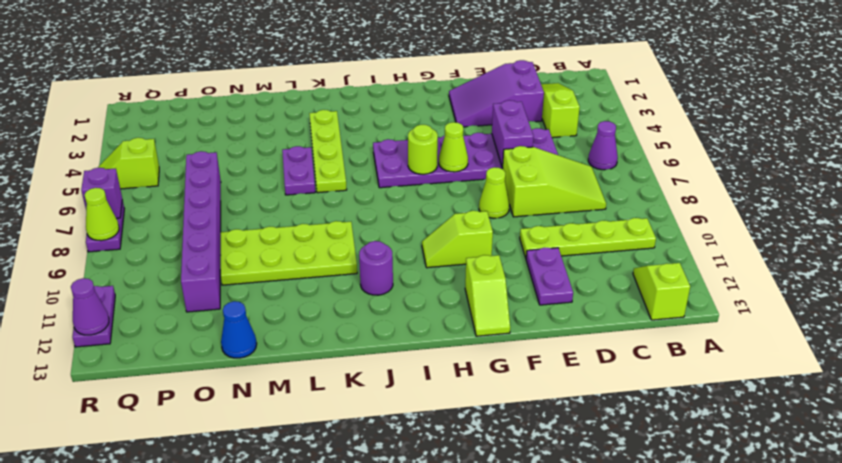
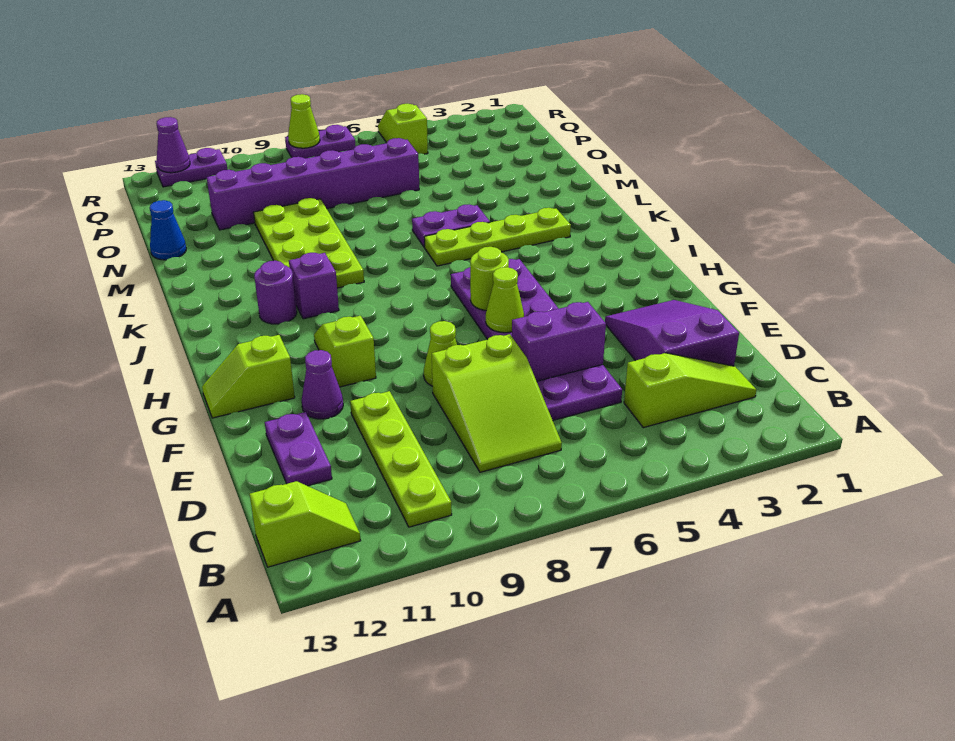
purple 1x1 cone [588,121,618,170] -> purple 1x1 cone moved to [301,350,343,419]
purple 1x2 plate [526,248,573,305] -> purple 1x2 plate turned to [265,412,332,486]
purple 1x1 brick [81,168,122,218] -> purple 1x1 brick moved to [289,253,339,319]

